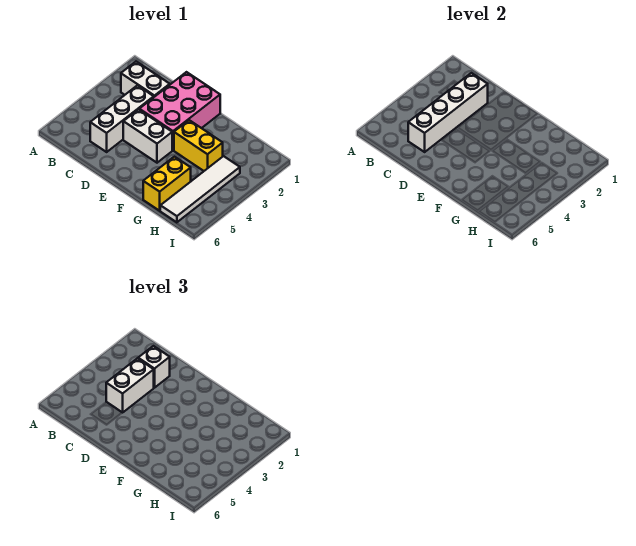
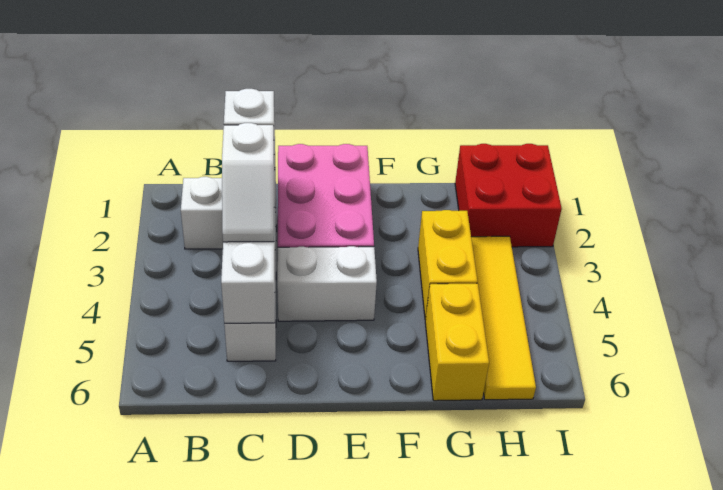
white 1x2 brick [106,358,154,413] -> white 1x2 slope [222,123,275,242]
yellow 1x2 brick [174,120,223,171] -> yellow 1x2 brick turned to [418,210,478,320]
none -> red 2x2 brick [455,144,562,247]
white 1x4 tile [160,156,240,222] -> yellow 1x4 tile [471,236,536,400]

